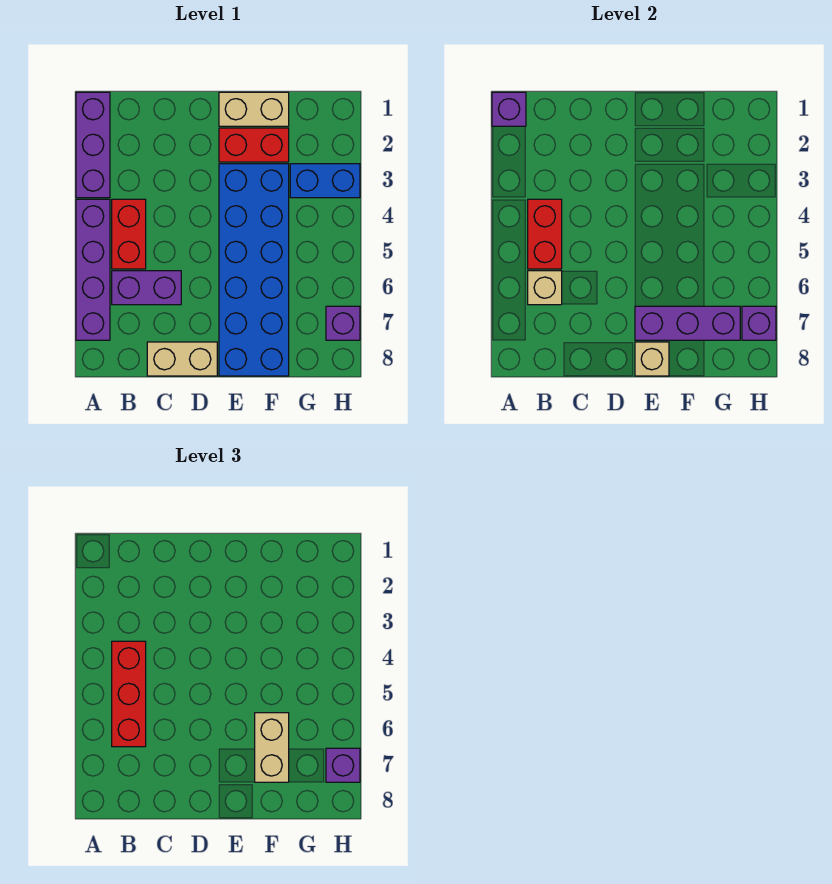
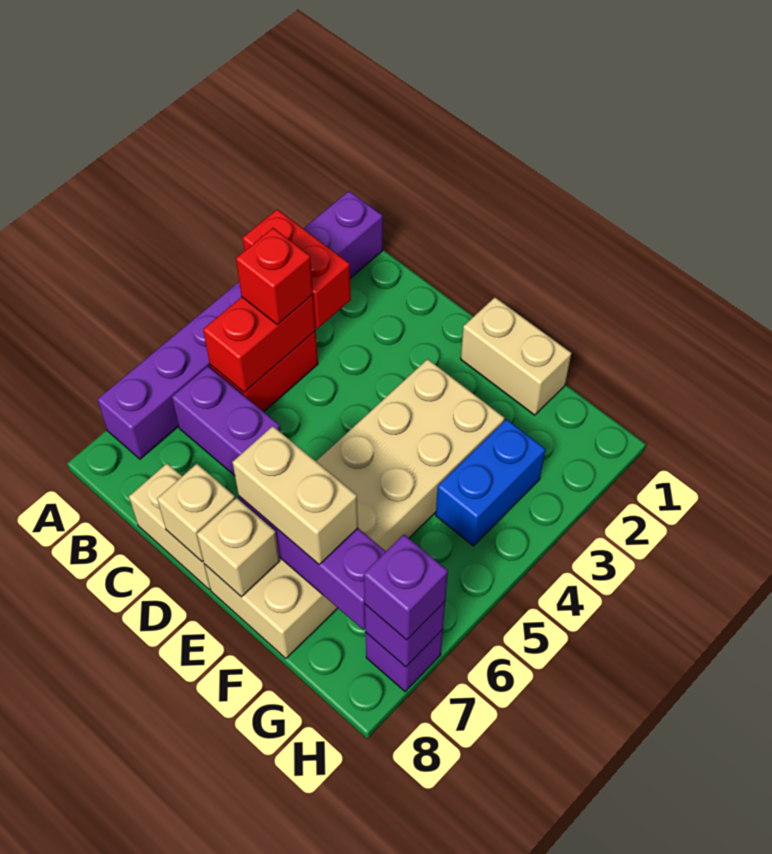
purple 1x1 brick [492,92,526,126] -> none
red 1x3 brick [112,641,146,747] -> red 1x1 brick [236,228,313,325]
tan 1x1 brick [528,271,562,305] -> tan 1x1 brick moved to [157,464,235,562]
red 1x2 brick [219,128,289,162] -> red 1x2 brick moved to [243,209,351,329]
blue 2x6 brick [219,164,289,376] -> tan 2x6 brick [204,359,504,658]
tan 1x2 brick [255,713,289,782] -> tan 1x2 brick turned to [232,426,358,564]
blue 1x2 brick [290,164,360,198] -> blue 1x2 brick turned to [436,419,545,546]

